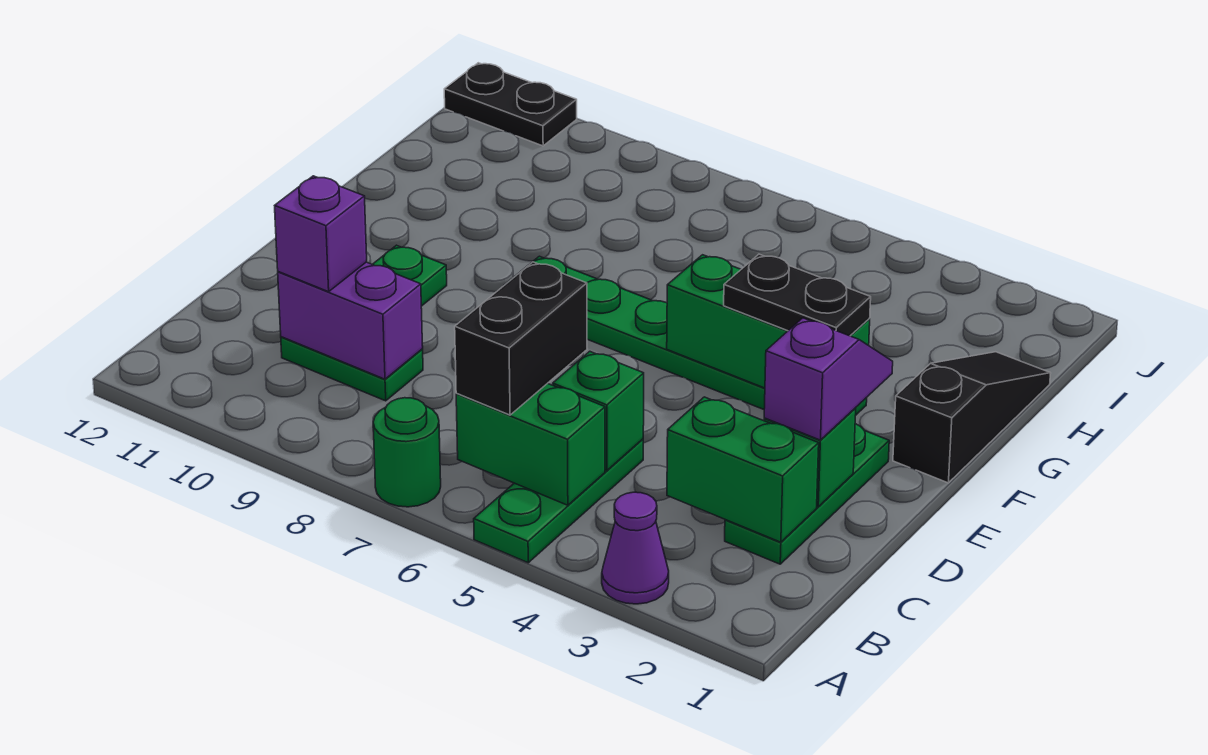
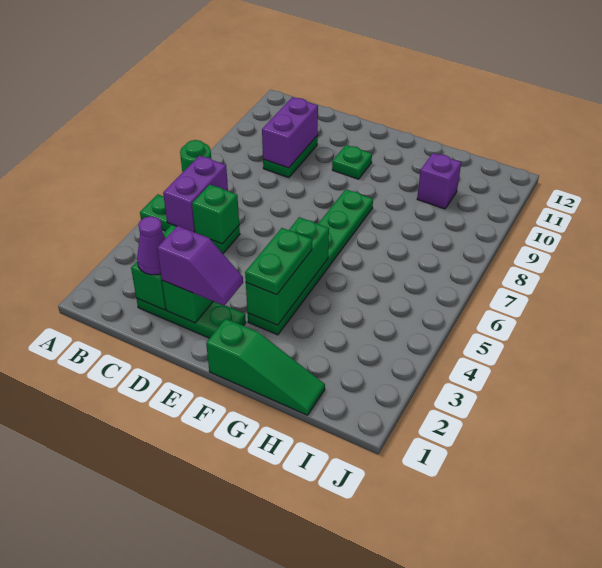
purple 1x1 cone [602,492,669,604] -> purple 1x1 cone moved to [137,216,166,275]
green 1x2 brick [456,383,605,505] -> purple 1x2 brick [163,156,228,232]
black 1x2 brick [455,262,587,415] -> none
purple 1x1 brick [275,176,367,292] -> purple 1x1 brick moved to [417,153,461,209]
black 1x3 slope [893,352,1051,483] -> green 1x3 slope [206,319,325,415]
black 1x2 plate [724,254,871,336] -> green 1x2 plate [245,228,312,295]
black 1x2 plate [444,63,577,146] -> none

